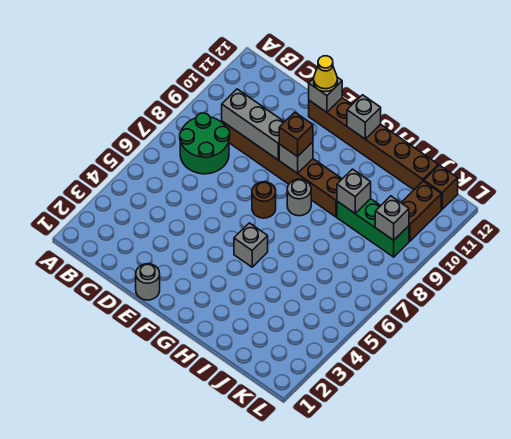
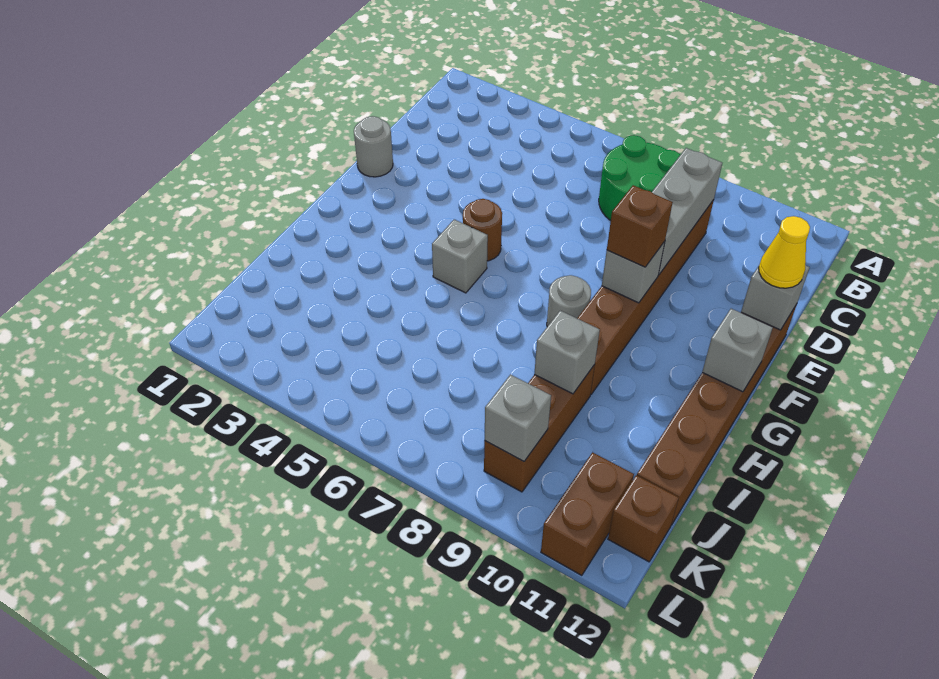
brown 1x1 round brick [252,182,276,218] -> brown 1x1 round brick moved to [463,199,502,261]
green 1x3 brick [337,199,409,257] -> brown 1x3 brick [484,365,595,492]
brown 1x2 brick [401,181,441,241] -> brown 1x2 brick turned to [541,452,634,575]

